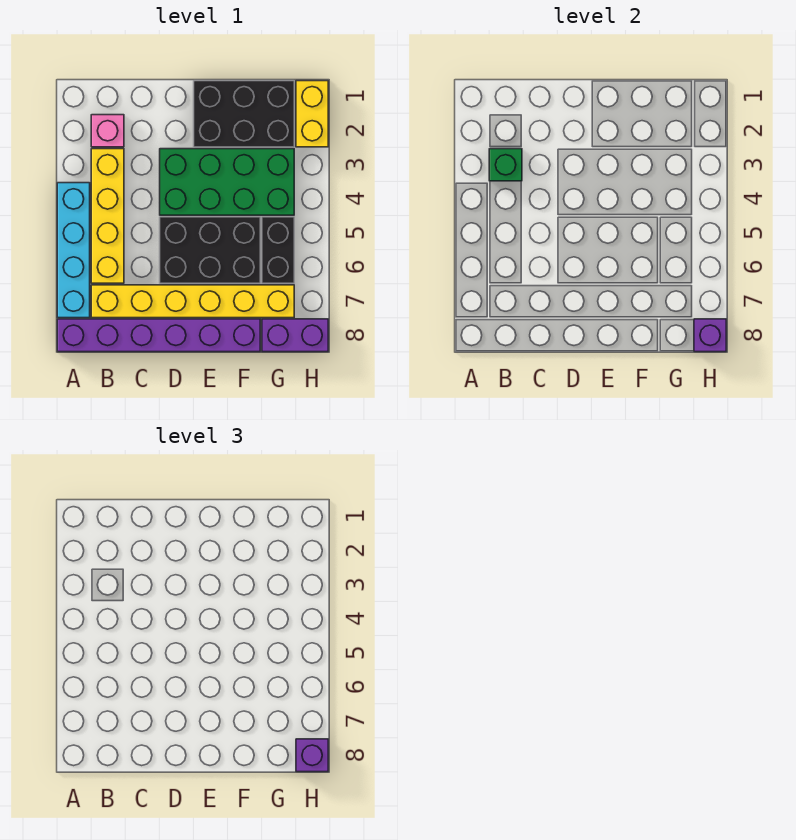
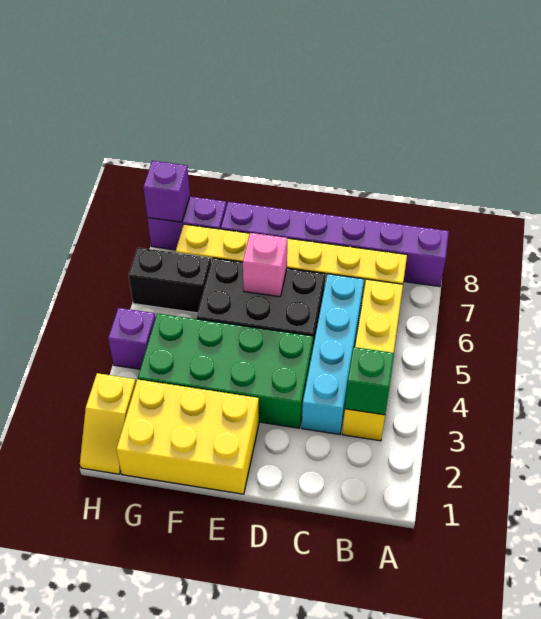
cyan 1x4 brick [57,183,90,318] -> cyan 1x4 brick moved to [302,274,364,434]
pink 1x1 brick [91,115,124,147] -> pink 1x1 brick moved to [243,233,287,297]
black 2x3 brick [194,81,294,147] -> yellow 2x3 brick [116,379,259,494]
black 1x2 brick [262,217,294,283] -> black 1x2 brick turned to [129,248,211,313]
yellow 1x2 brick [296,81,328,147] -> yellow 1x2 slope [80,373,136,474]
purple 1x1 brick [296,739,328,772] -> purple 1x1 brick moved to [108,308,156,369]

